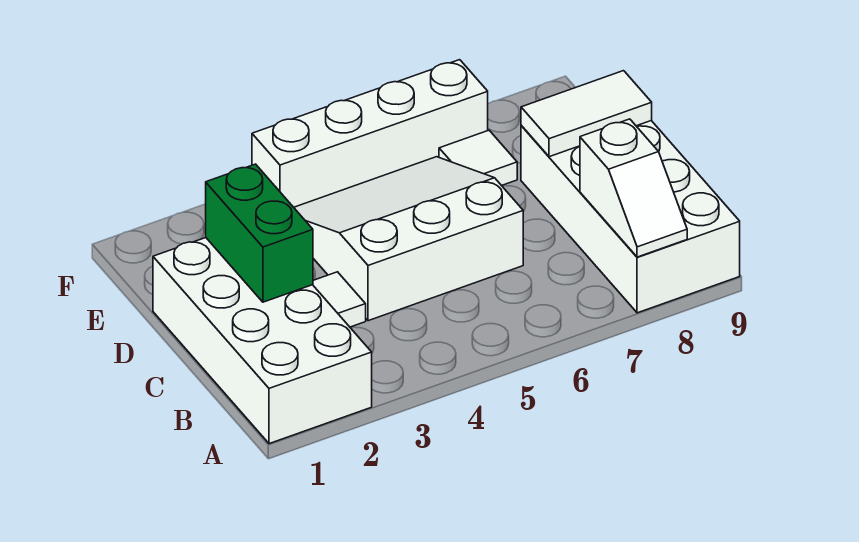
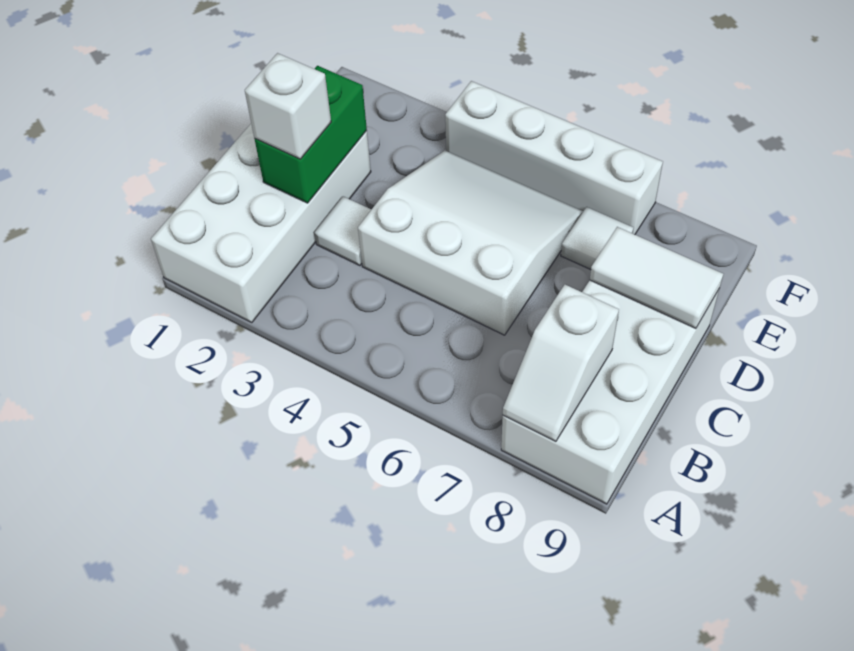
none -> white 1x1 brick [245,53,331,159]

